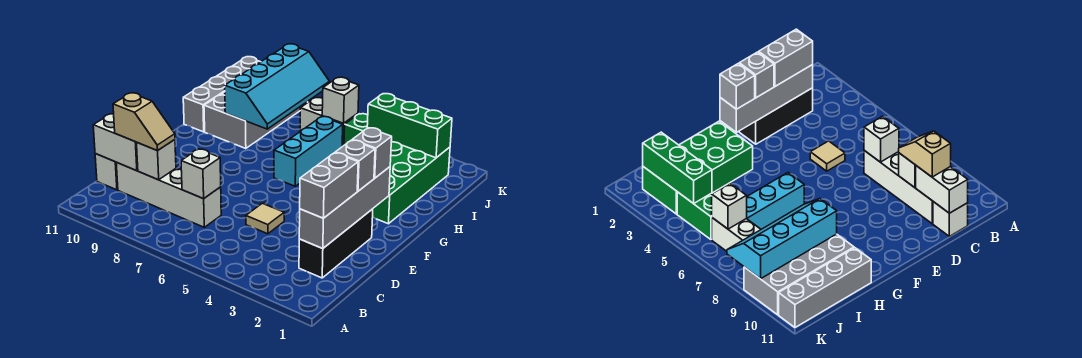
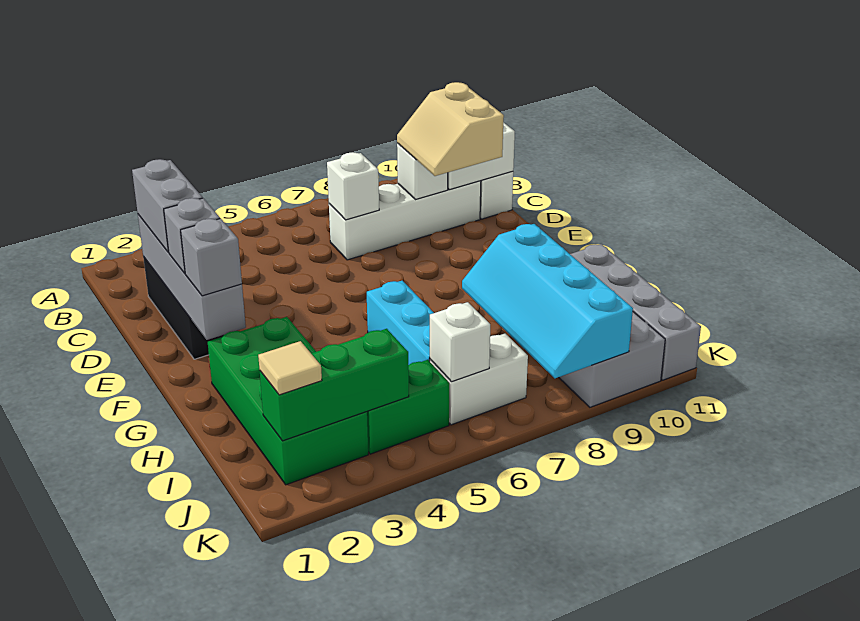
tan 1x2 slope [113,93,175,151] -> tan 2x2 slope [397,82,504,176]
tan 1x1 tile [246,203,284,234] -> tan 1x1 tile moved to [258,341,322,395]

